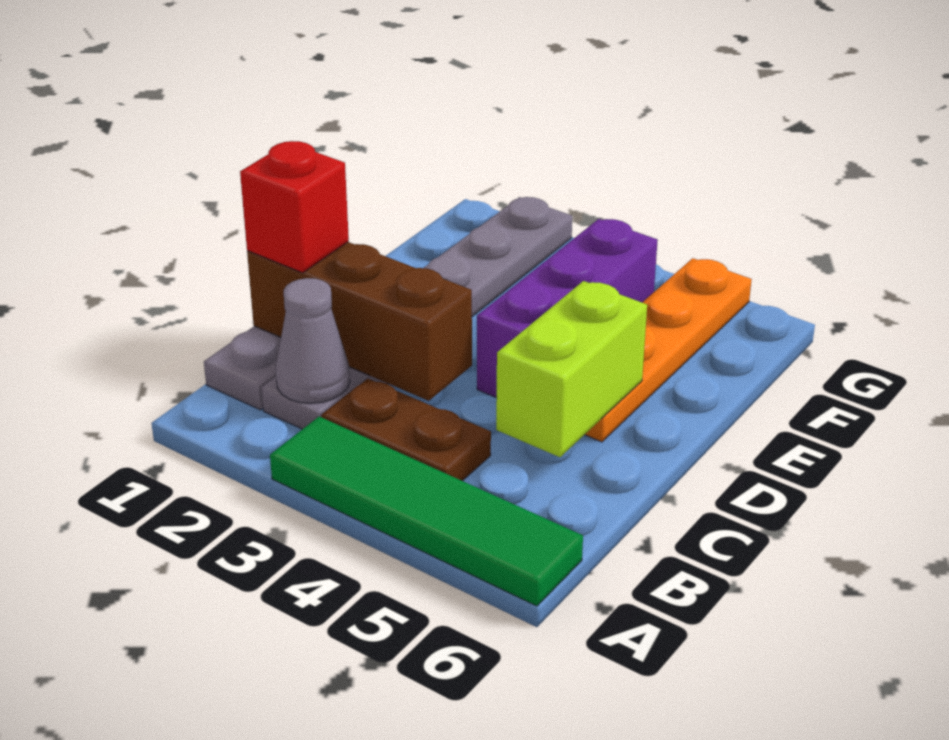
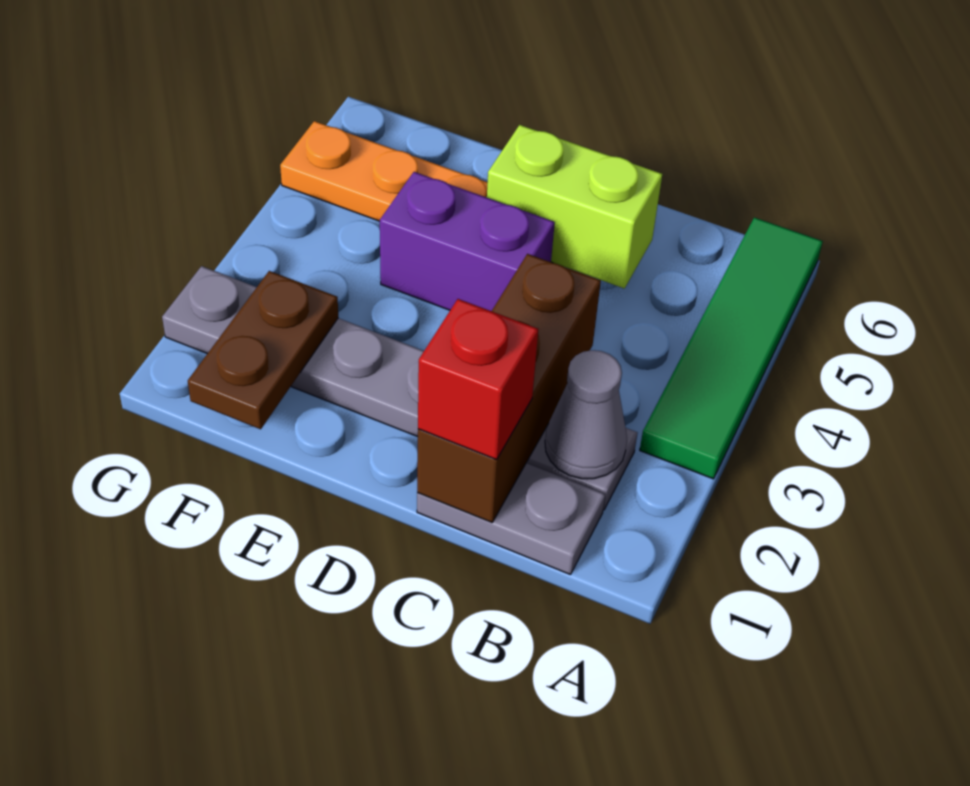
brown 1x2 plate [321,379,491,481] -> brown 1x2 plate moved to [188,271,338,429]
purple 1x3 brick [477,219,658,398] -> purple 1x2 brick [380,172,555,311]

